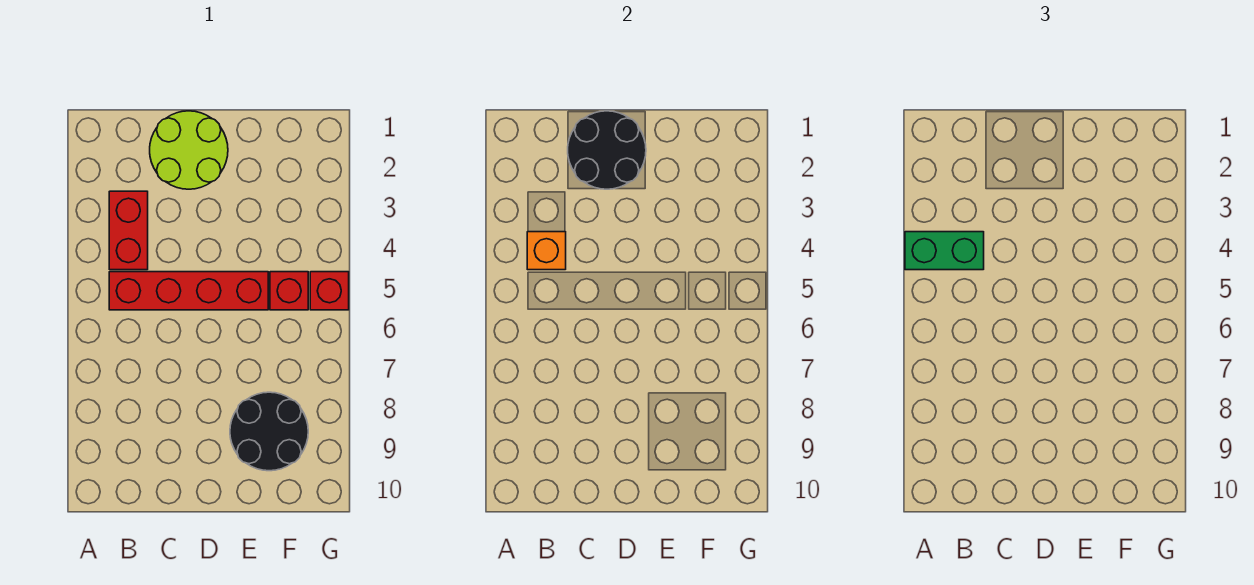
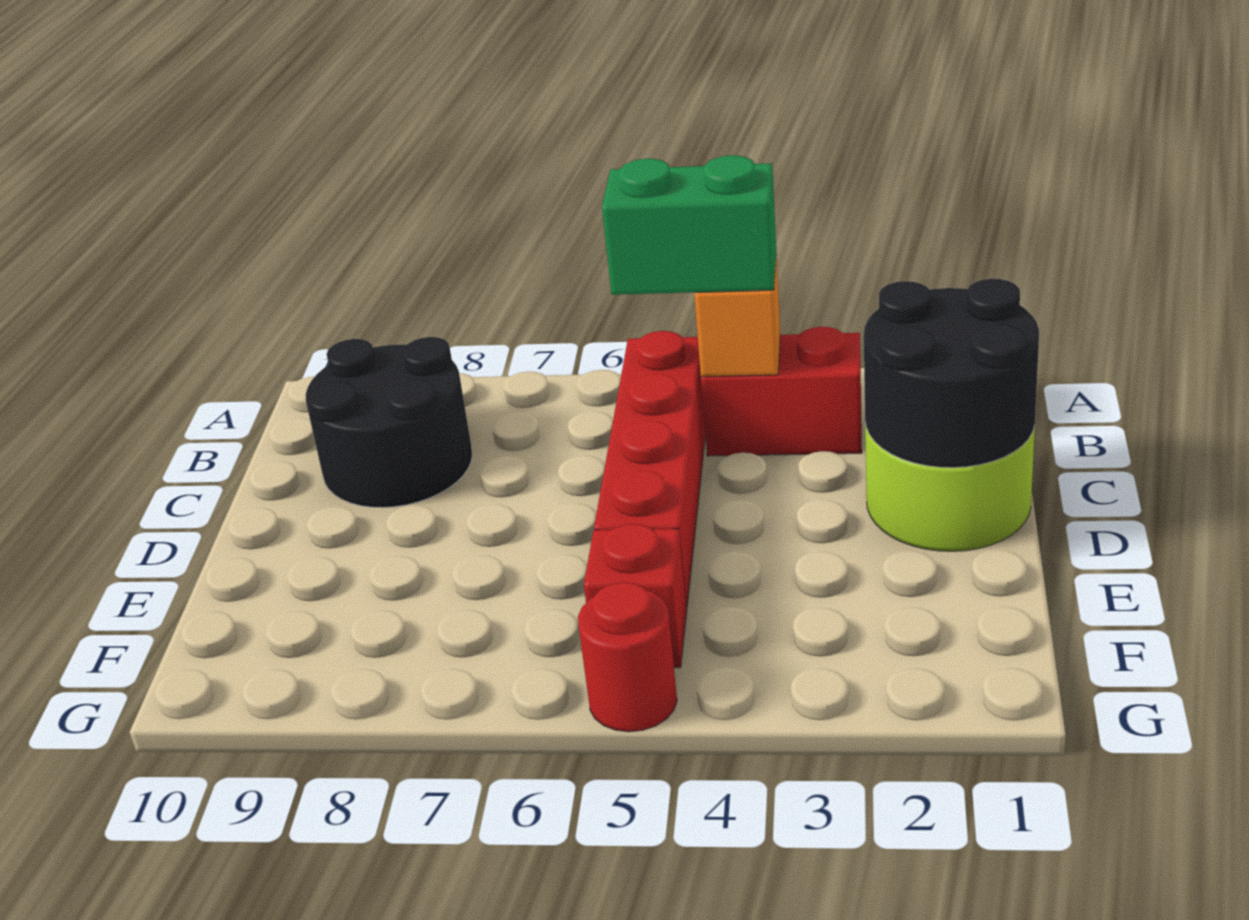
green 1x2 brick [905,232,984,270] -> green 1x2 brick turned to [602,155,776,295]
black 2x2 round brick [230,392,308,471] -> black 2x2 round brick moved to [306,337,472,508]
red 1x1 brick [310,272,349,310] -> red 1x1 round brick [578,582,677,732]

